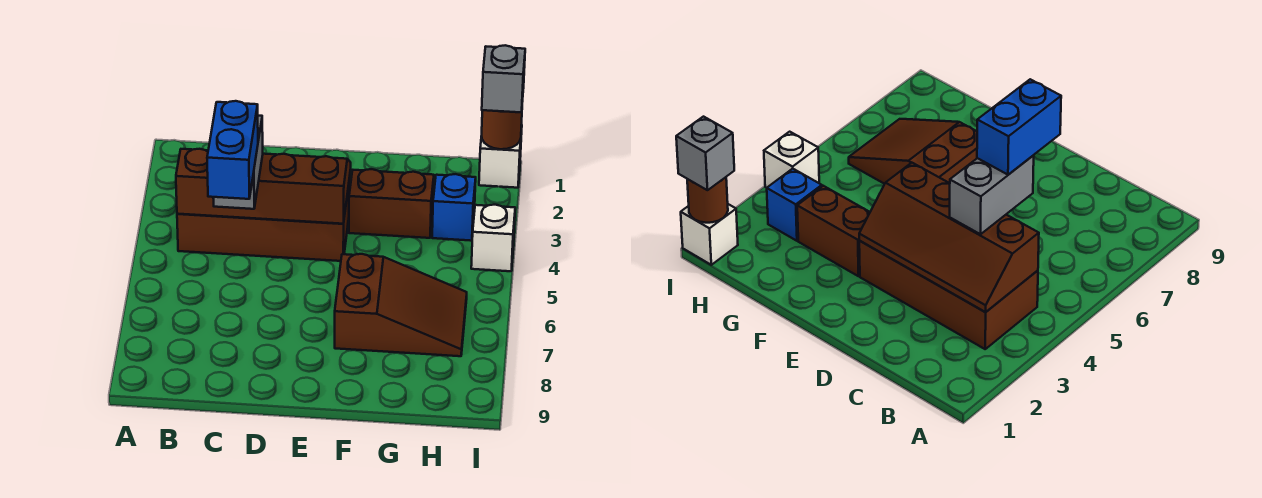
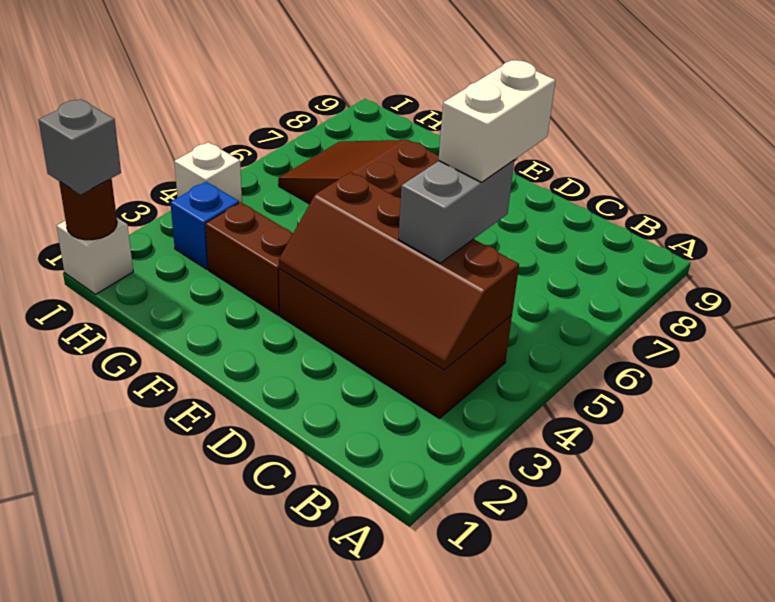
blue 1x2 brick [207,101,258,199] -> white 1x2 brick [439,60,556,182]

